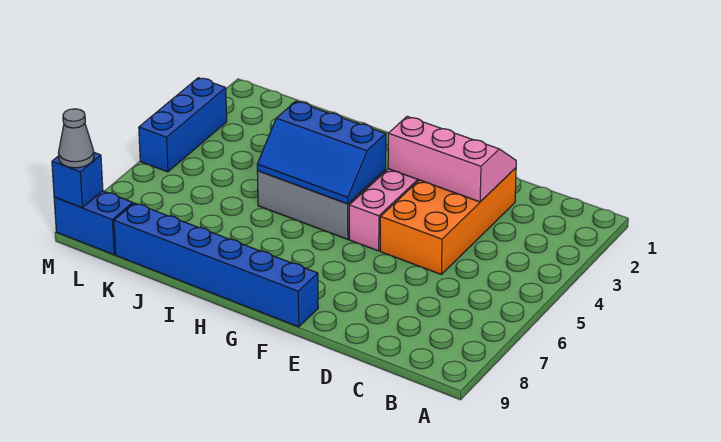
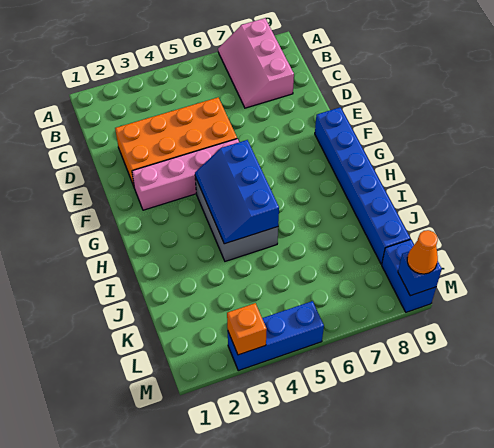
pink 2x3 slope [388,116,516,202] -> pink 2x3 slope moved to [218,18,294,108]
blue 2x3 slope [257,101,386,204] -> blue 2x3 slope turned to [195,140,279,244]
none -> orange 1x1 brick [227,303,267,355]
grey 1x1 cone [58,109,94,168] -> orange 1x1 cone [407,230,438,274]

